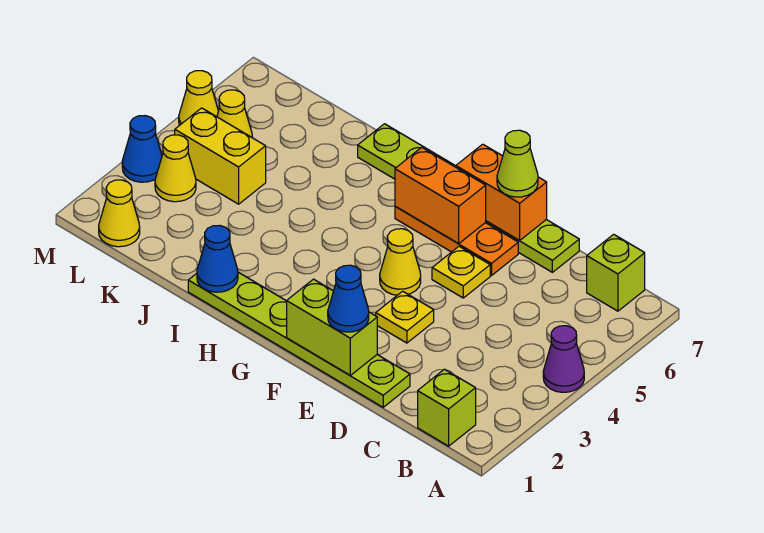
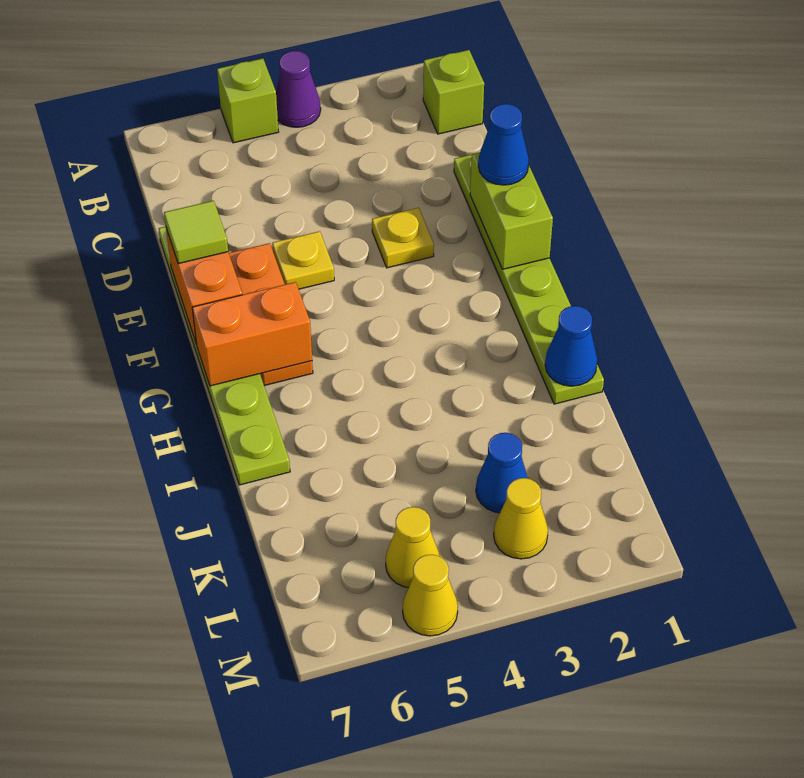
lime 1x1 brick [587,234,645,311] -> lime 1x1 brick moved to [217,58,279,143]
lime 1x1 cone [497,130,538,197] -> lime 1x1 tile [164,201,228,264]
yellow 1x1 cone [380,229,421,295] -> none
orange 1x2 brick [395,147,486,244] -> orange 1x2 brick turned to [192,282,312,386]
yellow 1x2 brick [175,108,266,204] -> none
yellow 1x1 cone [99,180,140,247] -> none
blue 1x1 cone [122,116,162,182] -> blue 1x1 cone moved to [476,433,528,513]

